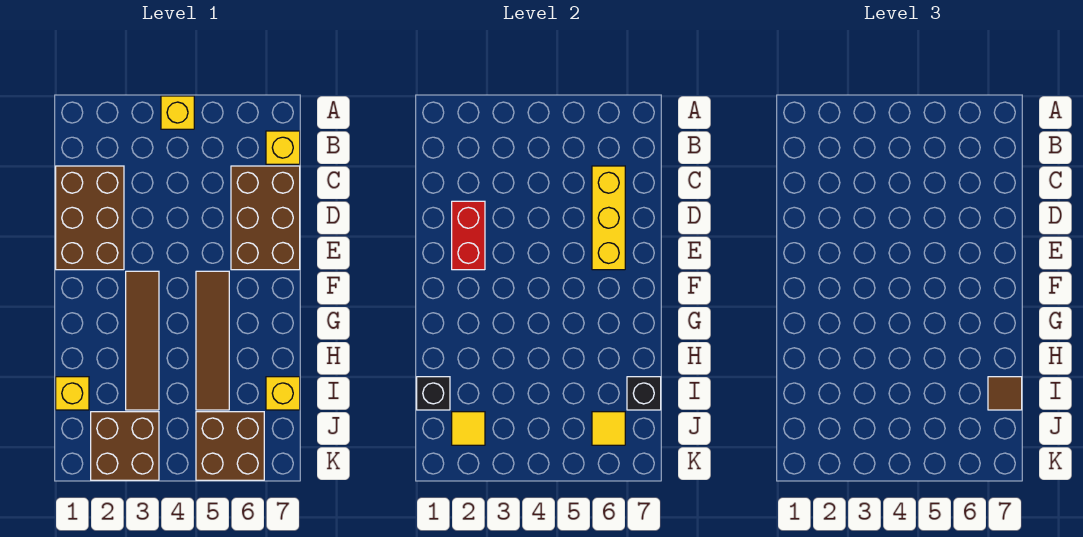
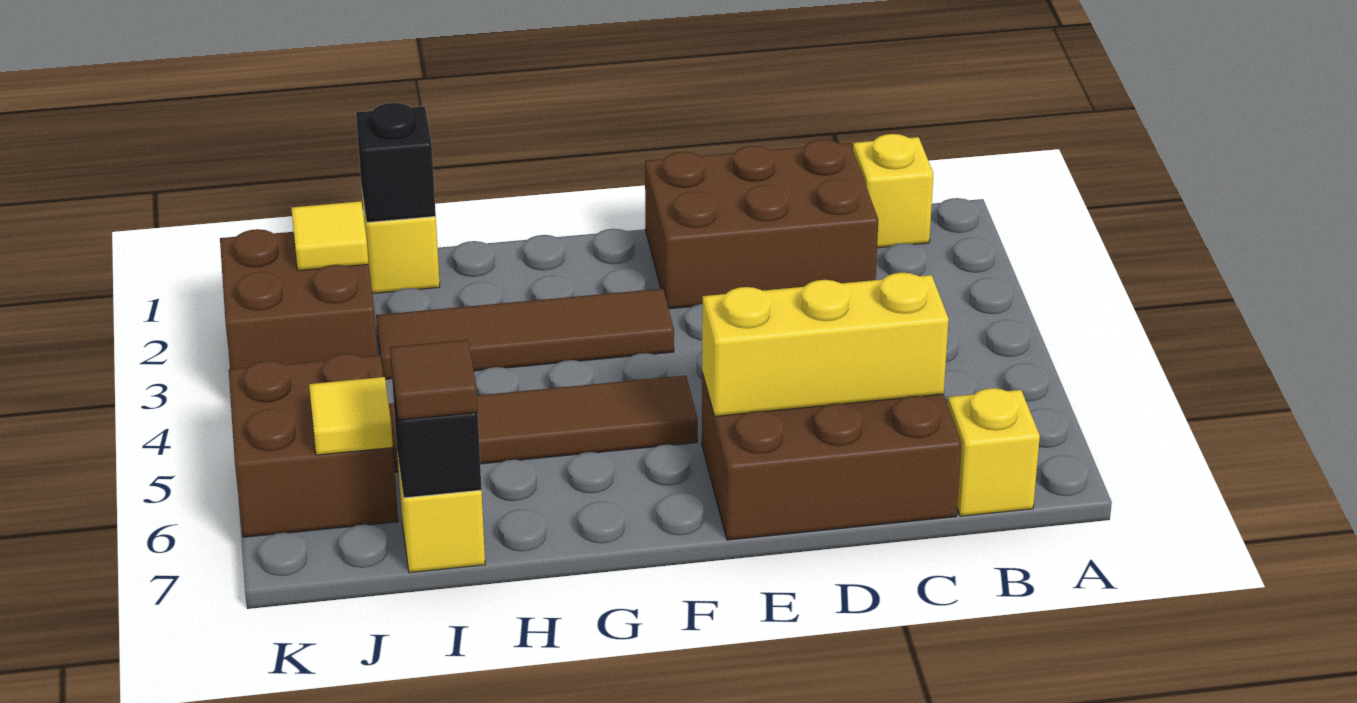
yellow 1x1 brick [161,96,194,129] -> yellow 1x1 brick moved to [853,134,933,248]
red 1x2 brick [452,201,485,270] -> none

